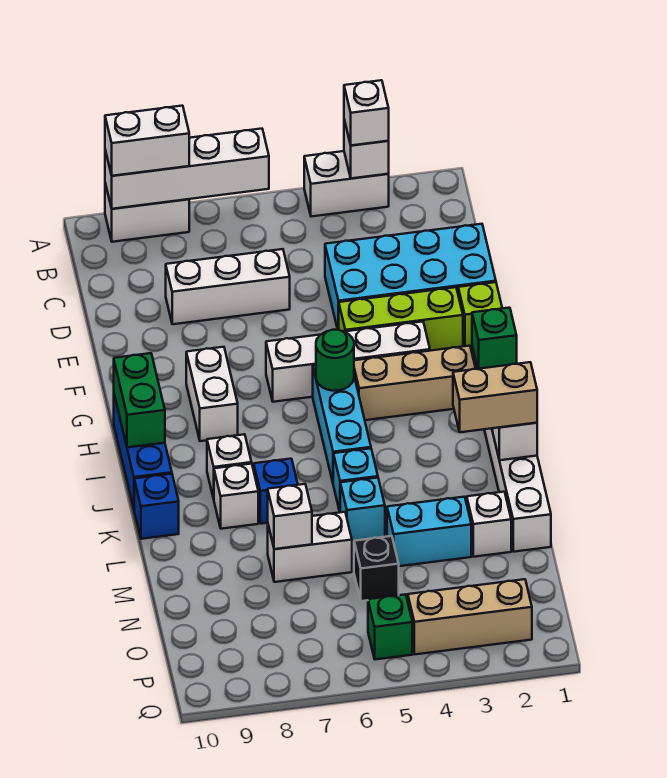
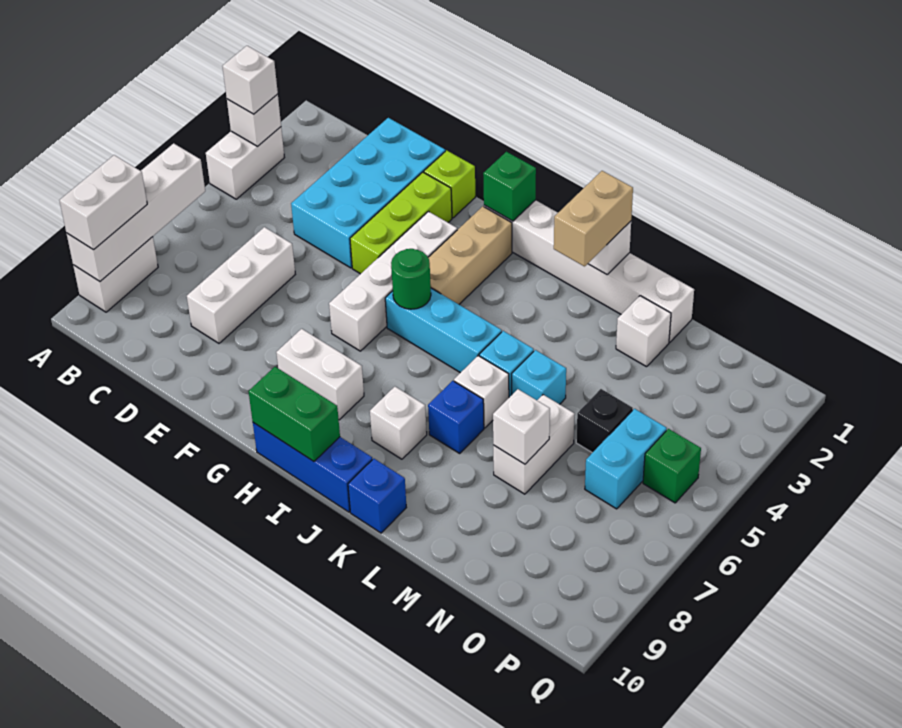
white 1x1 brick [214,464,258,529] -> white 1x1 brick moved to [454,356,509,428]
cyan 1x2 brick [387,497,471,566] -> cyan 1x2 brick moved to [585,409,667,509]
tan 1x3 brick [408,579,532,654] -> none

